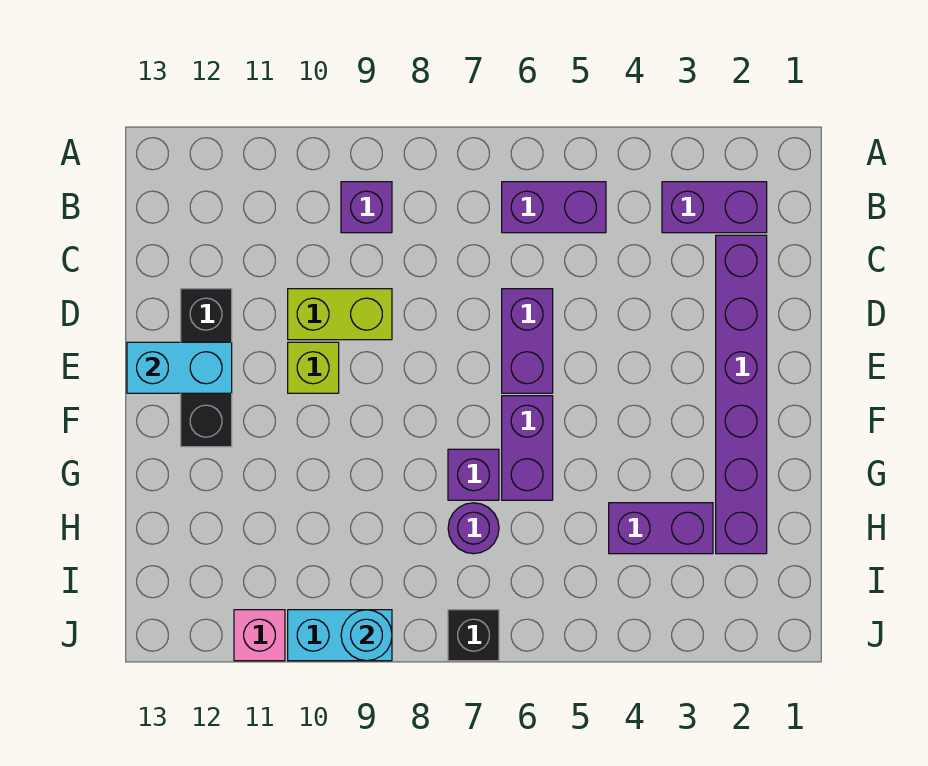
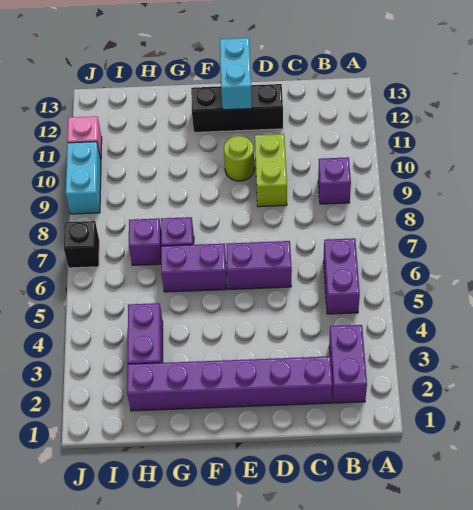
lime 1x1 brick [288,342,339,393] -> lime 1x1 round brick [224,136,254,181]
purple 1x1 round brick [448,503,499,554] -> purple 1x1 brick [129,218,161,265]
cyan 1x1 round brick [341,610,392,661] -> none

